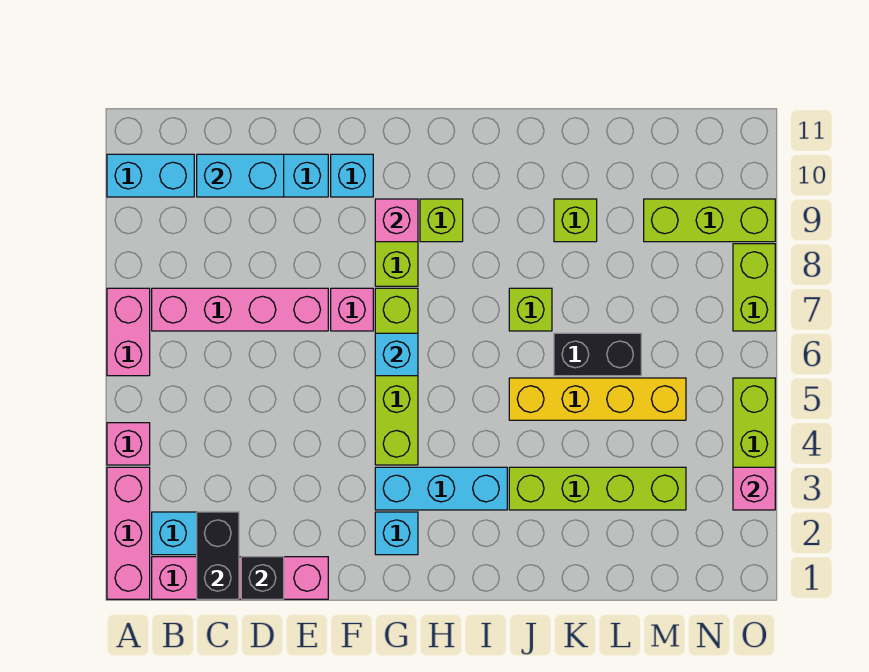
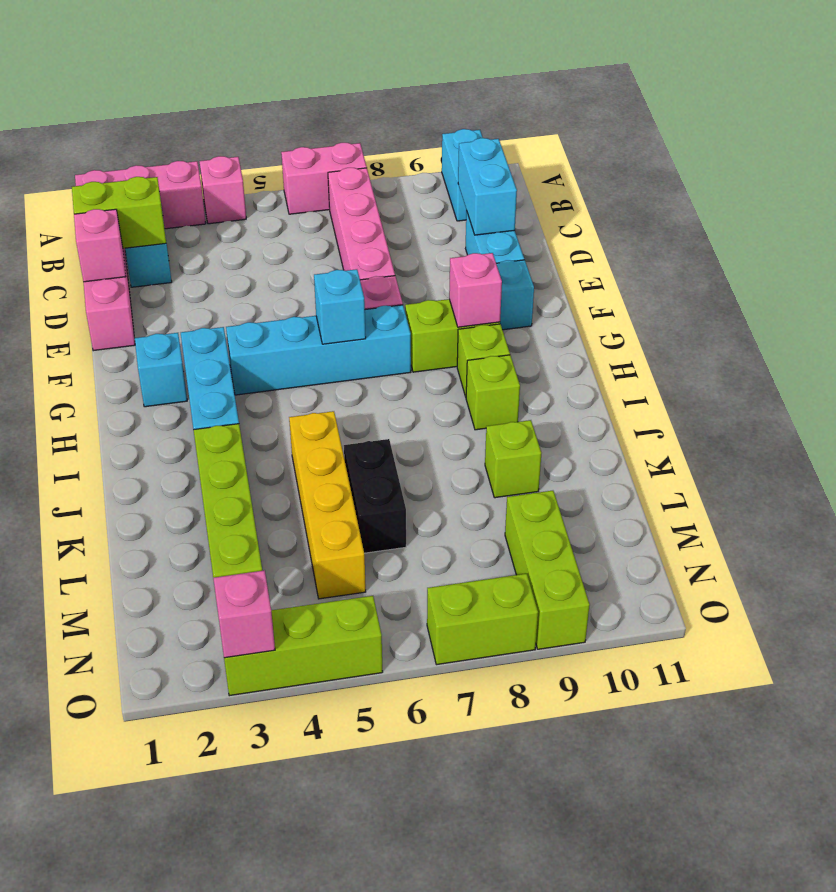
black 1x2 brick [197,512,239,599] -> lime 1x2 brick [72,177,166,248]
black 1x1 brick [241,557,284,599] -> pink 1x1 brick [74,209,126,282]
lime 1x4 brick [375,288,418,465] -> cyan 1x4 brick [226,305,411,395]
lime 1x1 brick [509,288,552,331] -> lime 1x1 brick moved to [466,355,520,430]

